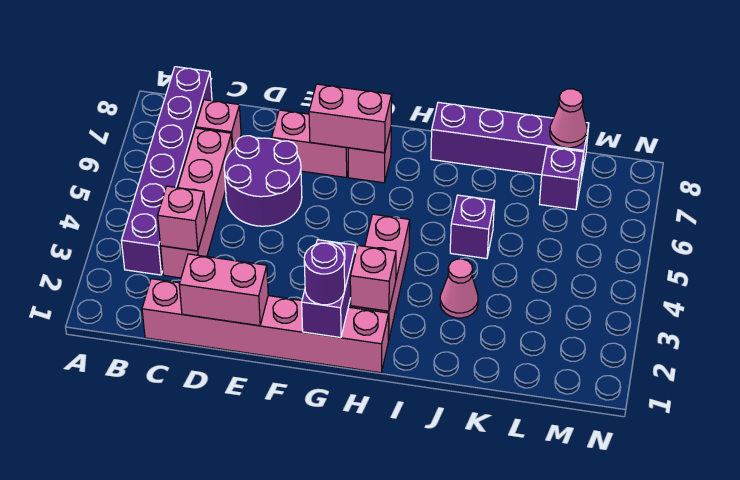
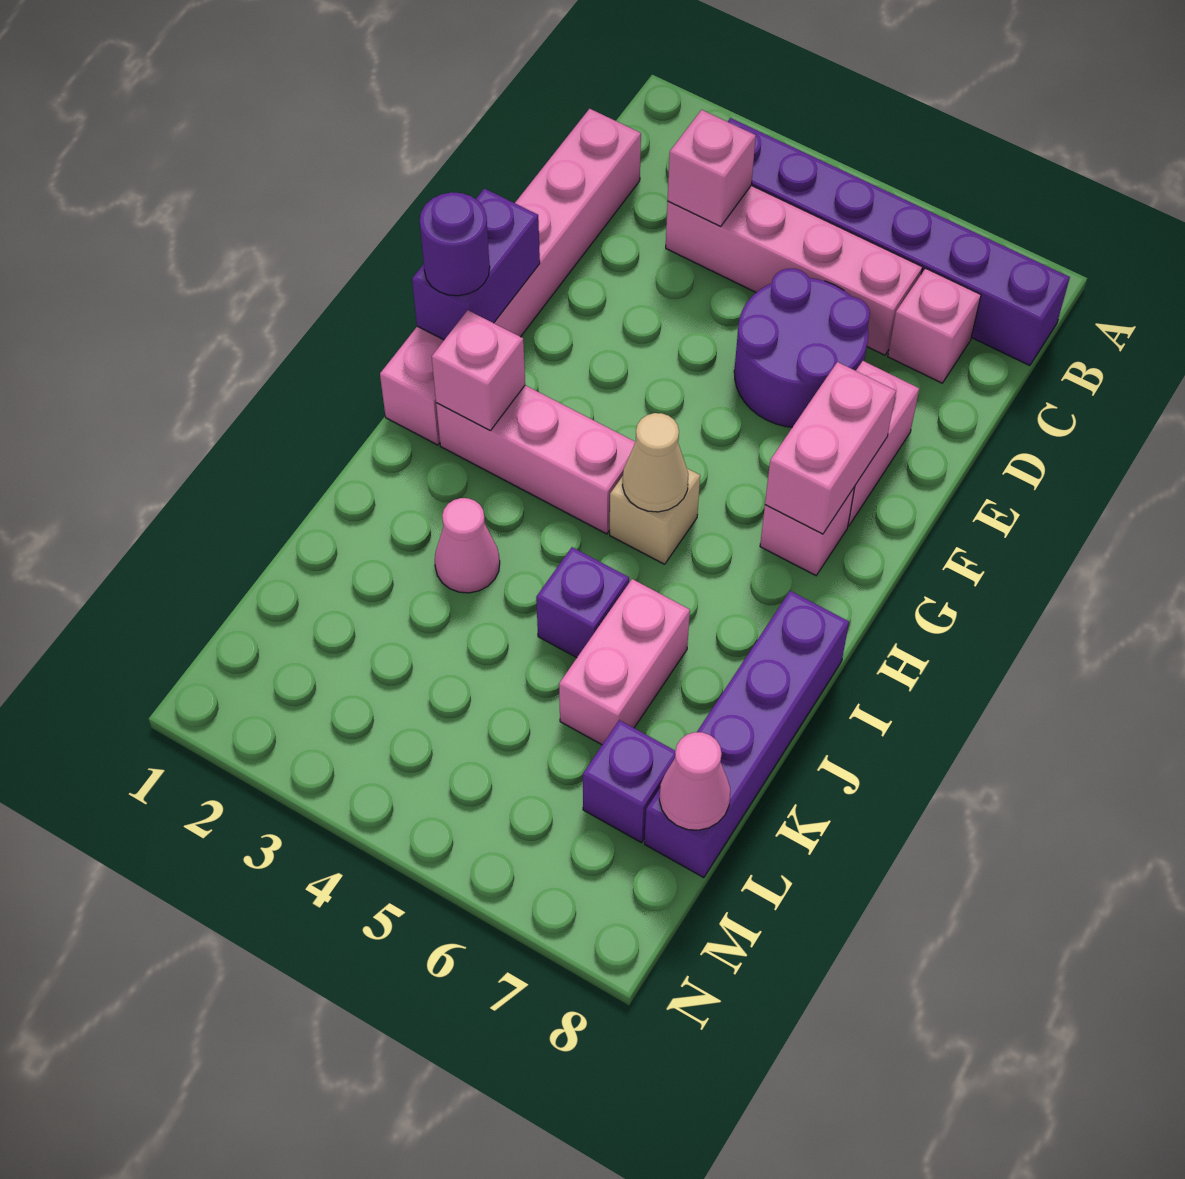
pink 1x2 brick [179,254,268,326] -> pink 1x2 brick moved to [559,579,690,745]
purple 1x2 brick [302,240,356,338] -> purple 1x2 brick turned to [412,188,540,340]
none -> tan 1x1 brick [610,469,700,564]
none -> tan 1x1 cone [622,413,689,512]

